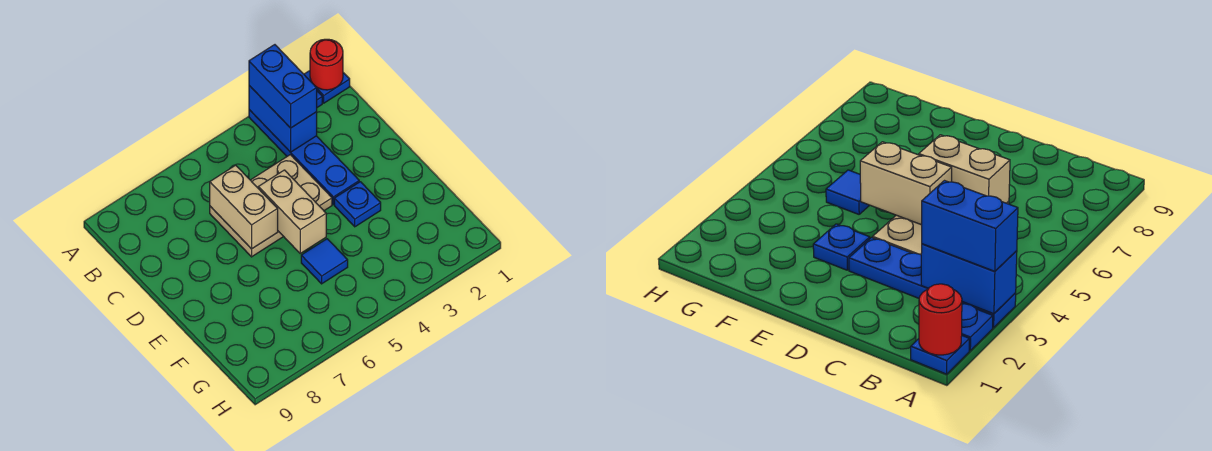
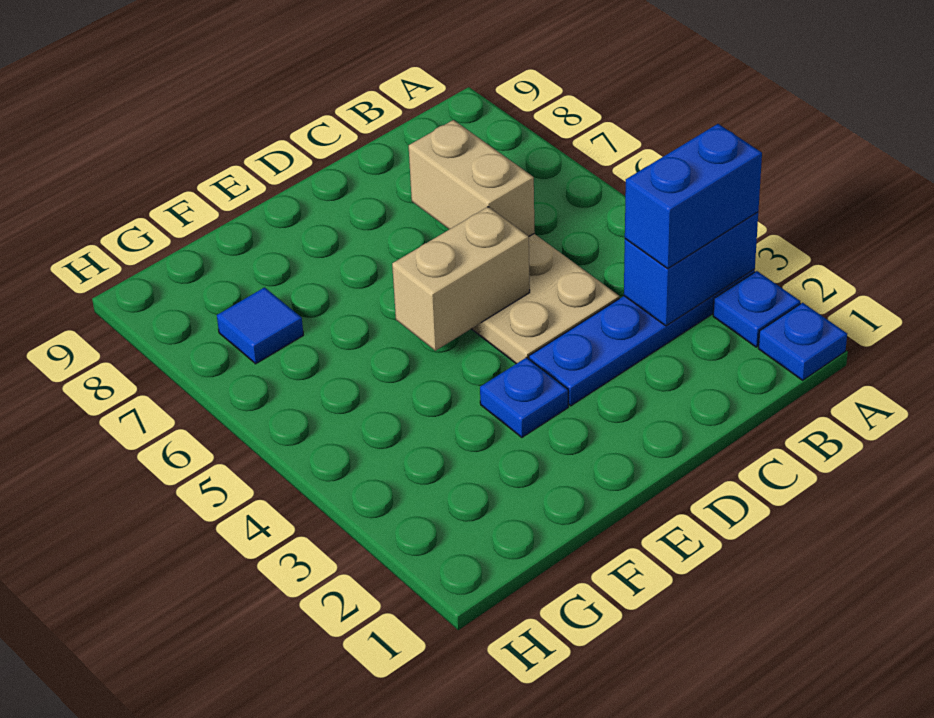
red 1x1 round brick [310,39,343,90] -> none
tan 1x2 brick [210,165,278,249] -> tan 1x2 brick turned to [409,120,535,236]
blue 1x1 tile [301,239,348,284] -> blue 1x1 tile moved to [217,287,303,364]

